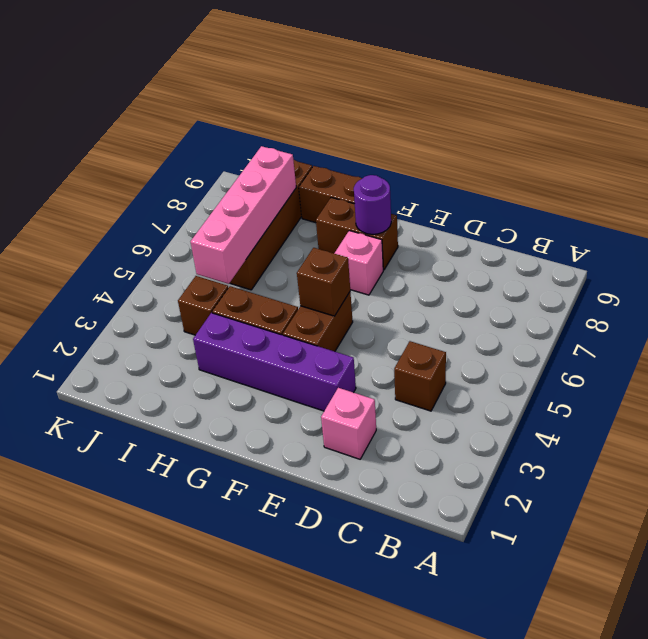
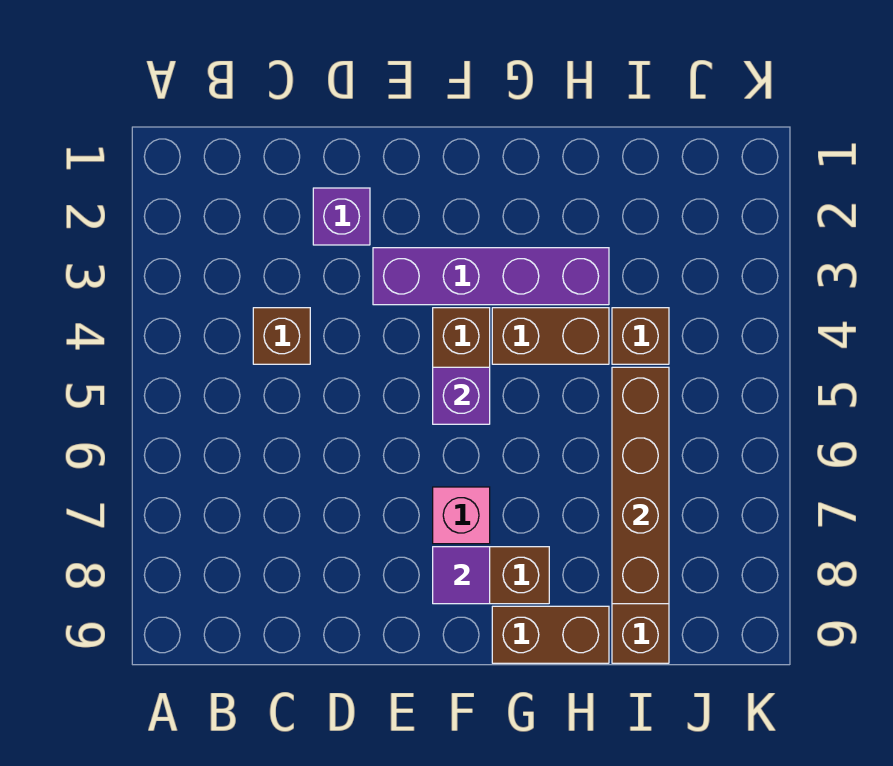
pink 1x1 brick [321,388,376,459] -> purple 1x1 brick [313,188,370,245]
brown 1x1 brick [297,248,350,316] -> purple 1x1 brick [433,367,490,424]
purple 1x1 round brick [354,175,391,234] -> purple 1x1 tile [433,547,490,604]
pink 1x4 brick [190,146,296,284] -> brown 1x4 brick [612,367,669,604]

